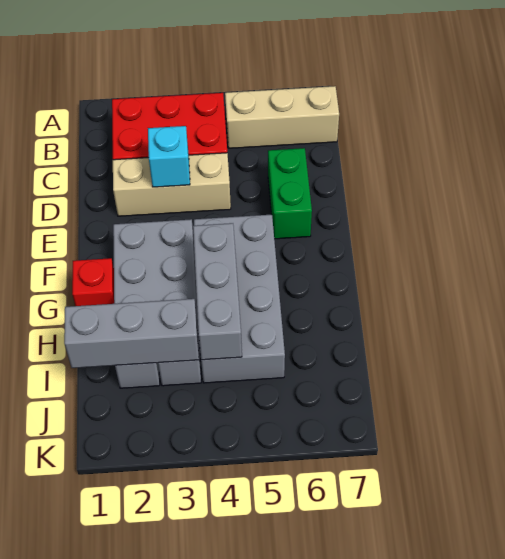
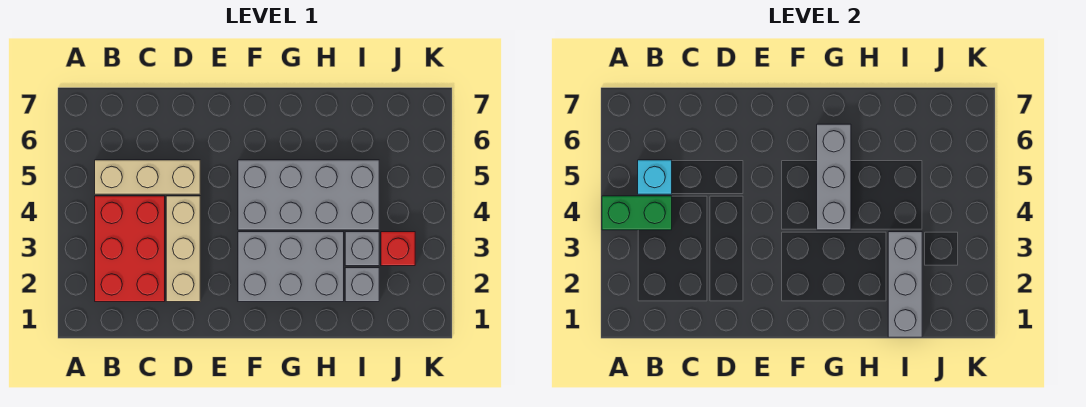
tan 1x3 brick [225,86,339,148] -> tan 1x3 brick turned to [95,160,200,194]
cyan 1x1 brick [148,126,190,187] -> cyan 1x1 brick moved to [638,160,672,194]
green 1x2 brick [268,148,312,239] -> green 1x2 brick moved to [602,196,672,230]
red 1x1 brick [72,258,114,306] -> red 1x1 brick moved to [381,232,415,266]
grey 1x3 brick [193,223,242,360] -> grey 1x3 brick turned to [817,124,851,230]

